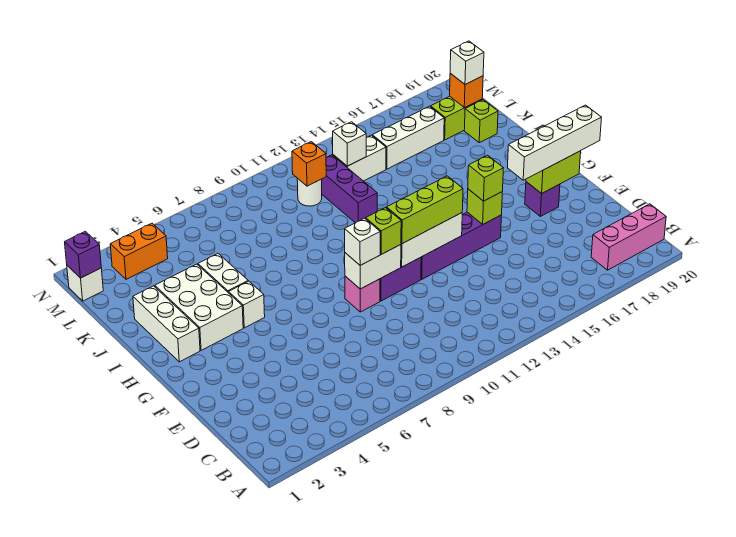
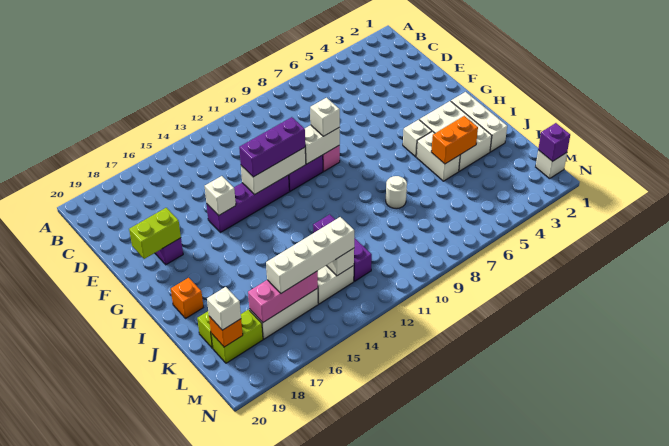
pink 1x3 brick [591,204,666,270] -> pink 1x3 brick moved to [248,271,318,323]
lime 1x1 brick [366,208,401,254] -> none
lime 1x3 brick [387,176,463,244] -> purple 1x3 brick [239,117,305,177]
lime 1x1 brick [467,189,502,225] -> white 1x1 brick [205,176,236,215]
lime 1x1 brick [468,155,503,201] -> none
white 1x4 brick [508,105,602,180] -> white 1x4 brick moved to [266,217,354,293]
white 1x1 round brick [297,178,322,206] -> white 1x1 round brick moved to [386,176,407,209]
orange 1x1 brick [292,142,326,186] -> orange 1x1 brick moved to [171,278,203,319]
orange 1x2 brick [110,223,168,279] -> orange 1x2 brick moved to [431,116,478,164]

